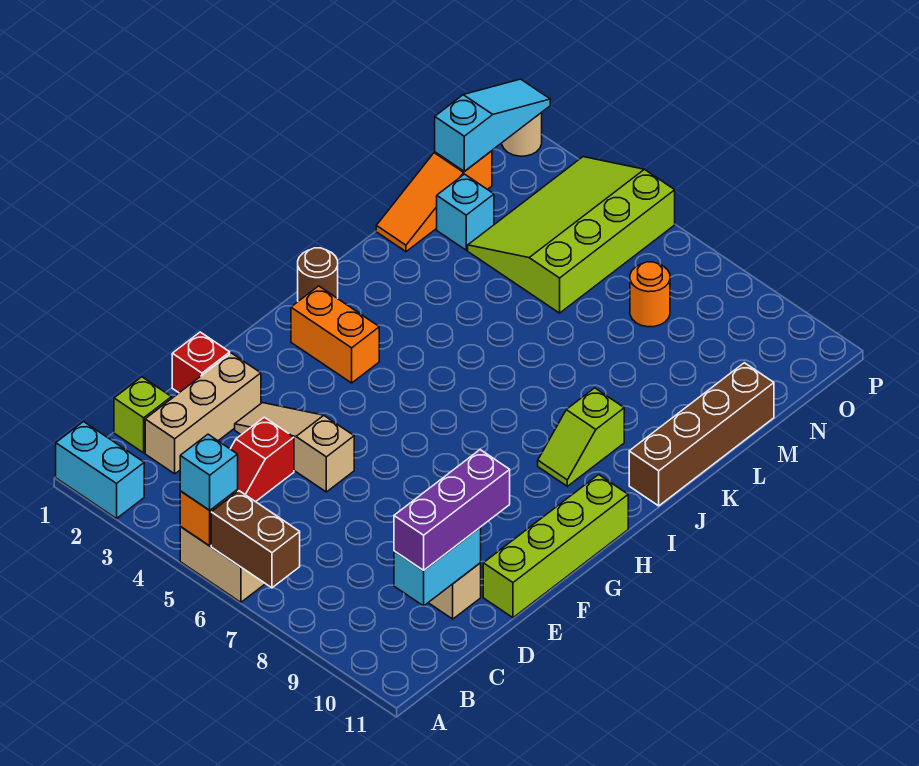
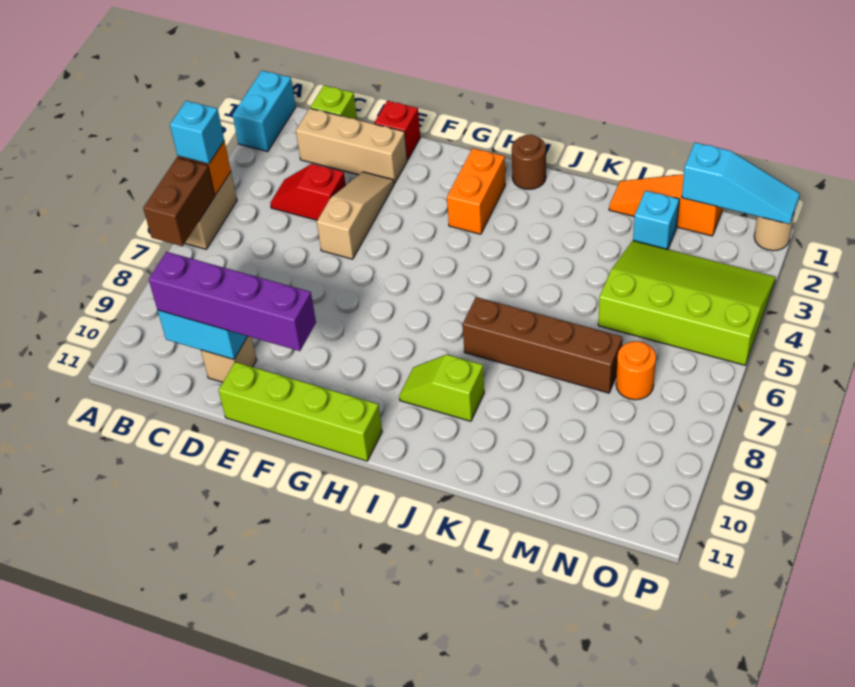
purple 1x3 brick [394,450,510,570] -> purple 1x4 brick [149,252,316,351]
brown 1x4 brick [629,363,774,506] -> brown 1x4 brick moved to [463,297,622,393]

